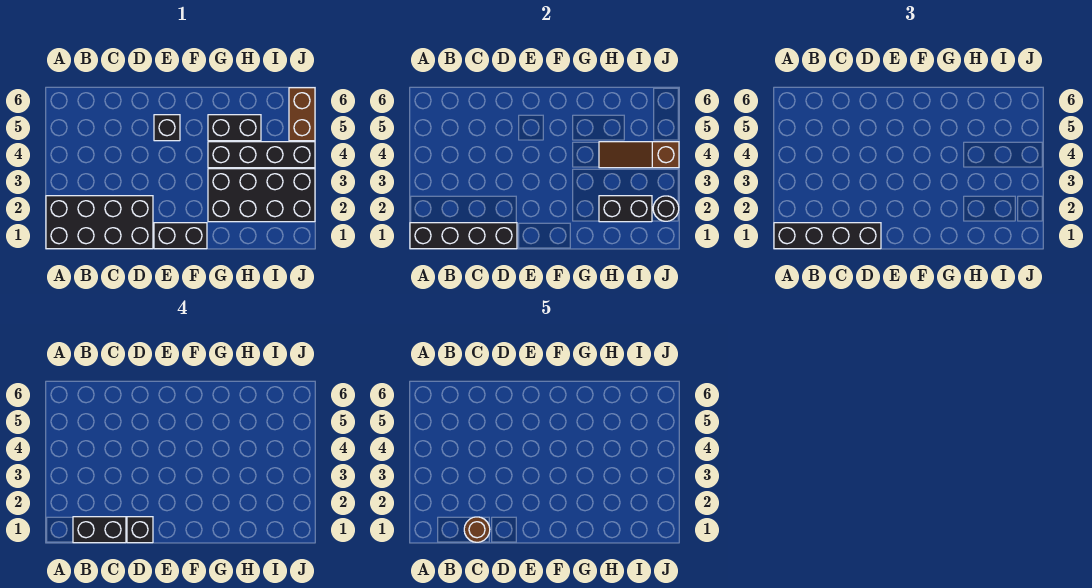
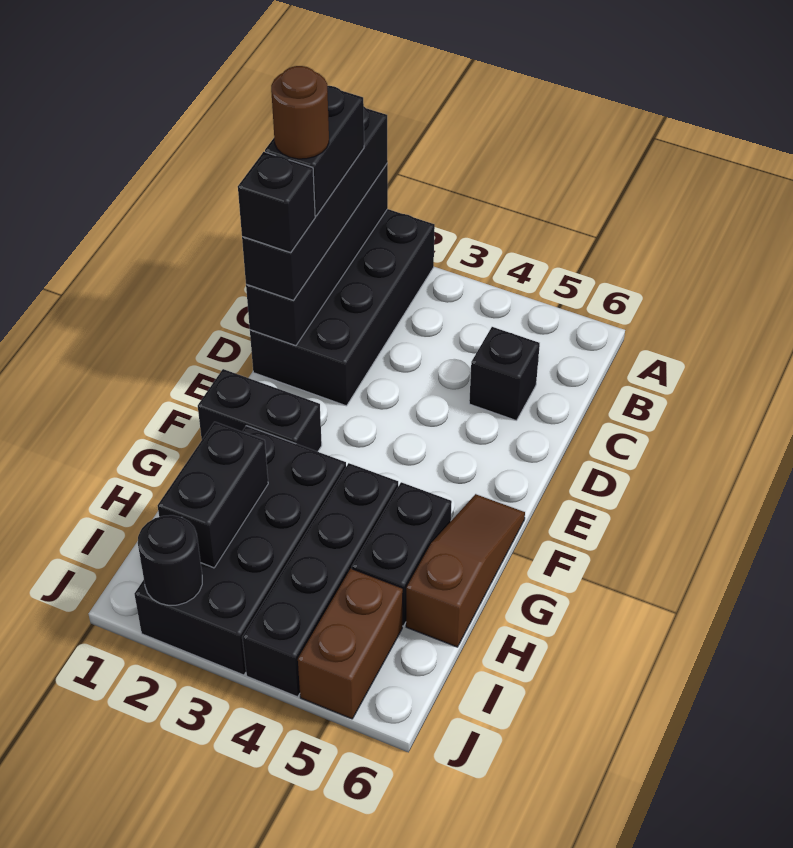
black 1x2 brick [154,223,207,249] -> black 1x2 brick turned to [198,369,322,452]
black 1x1 brick [154,115,180,141] -> black 1x1 brick moved to [469,327,540,421]
brown 1x3 slope [599,142,679,168] -> brown 1x3 slope moved to [406,494,525,647]
brown 1x2 brick [289,88,315,141] -> brown 1x2 brick turned to [298,569,403,719]

